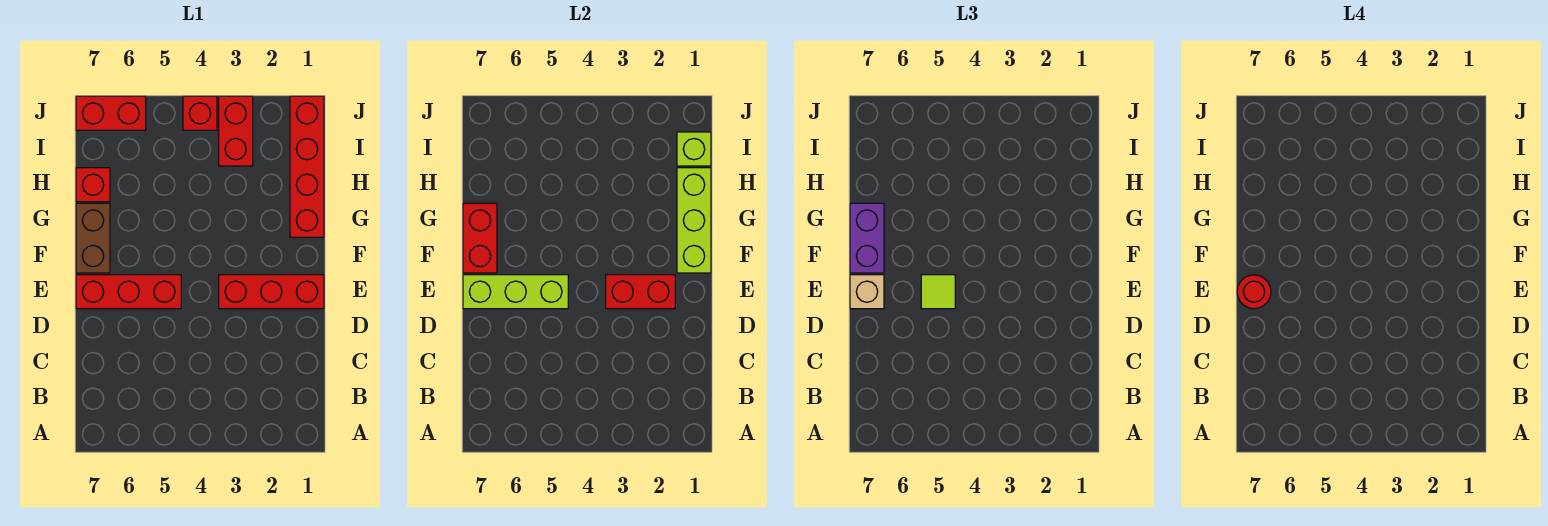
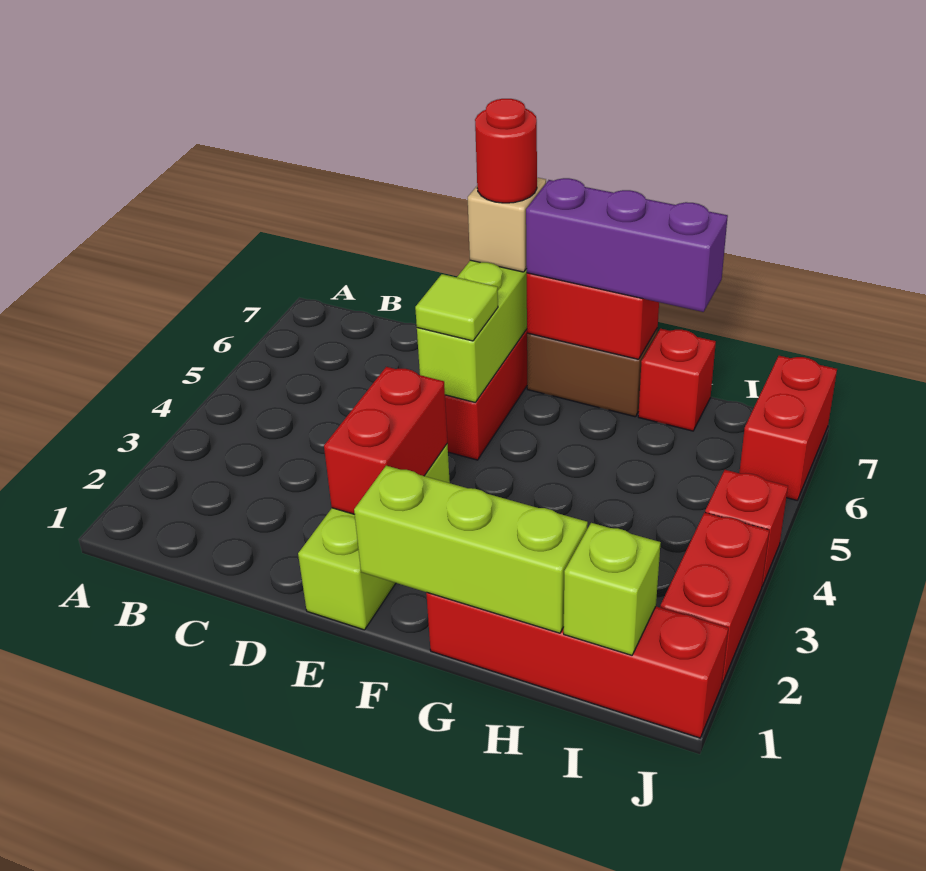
red 1x3 brick [219,275,324,309] -> lime 1x3 brick [298,444,450,630]
purple 1x2 brick [850,203,884,273] -> purple 1x3 brick [526,178,728,312]
red 1x2 brick [219,96,253,166] -> red 1x2 brick turned to [660,513,769,684]

